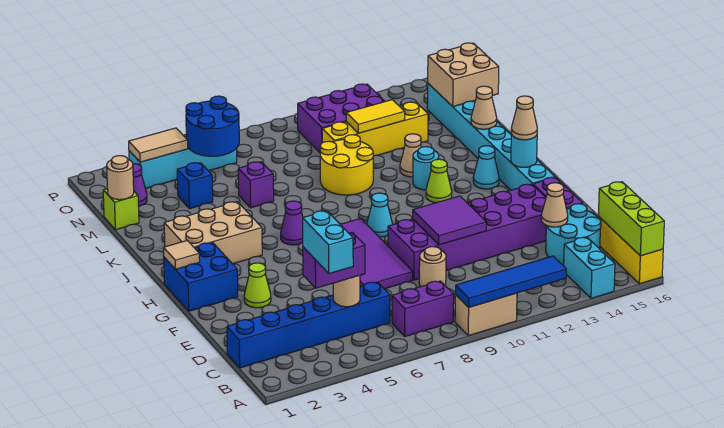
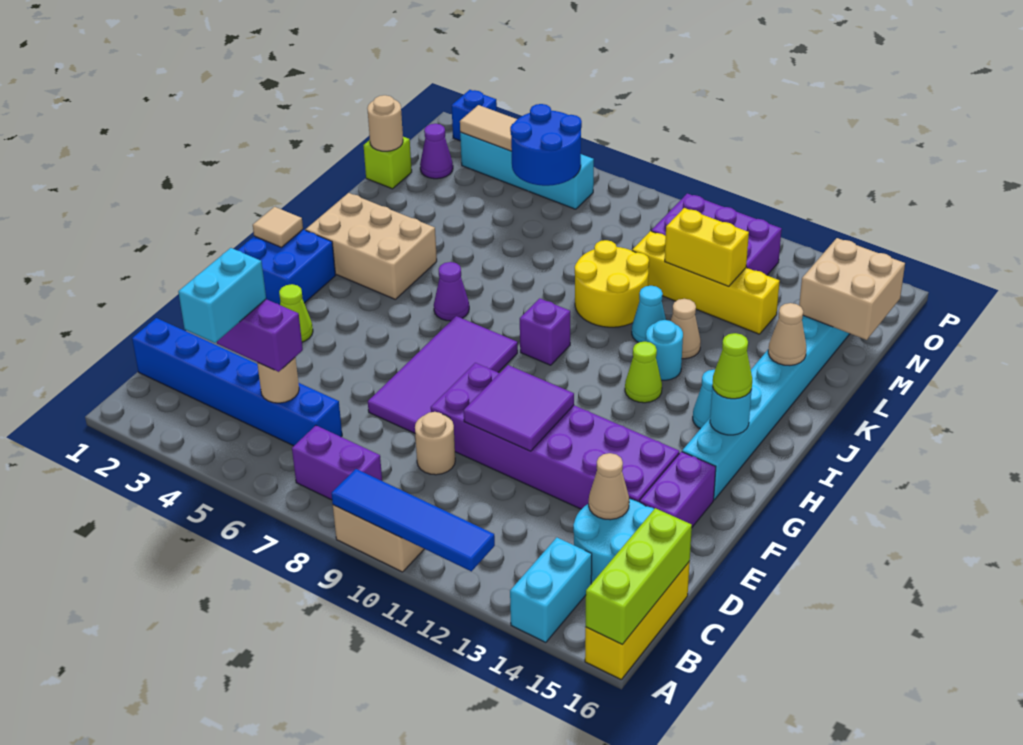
cyan 1x1 cone [367,193,393,237] -> cyan 1x1 cone moved to [632,286,666,342]
tan 1x1 cone [511,96,537,140] -> lime 1x1 cone [712,333,752,399]
purple 1x1 brick [238,162,274,208] -> purple 1x1 brick moved to [520,298,570,365]
blue 1x1 brick [177,163,213,209] -> blue 1x1 brick moved to [452,90,497,141]
yellow 1x2 tile [346,100,405,133] -> yellow 1x2 brick [665,208,749,287]

